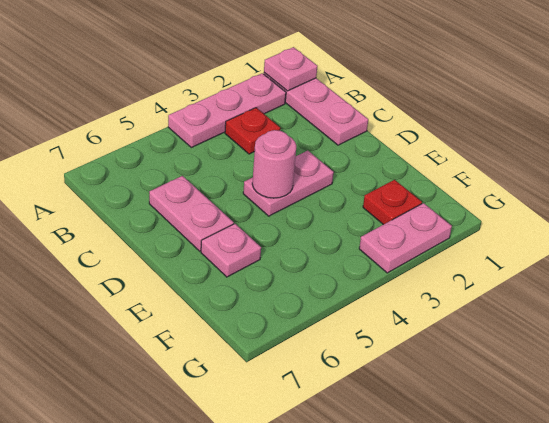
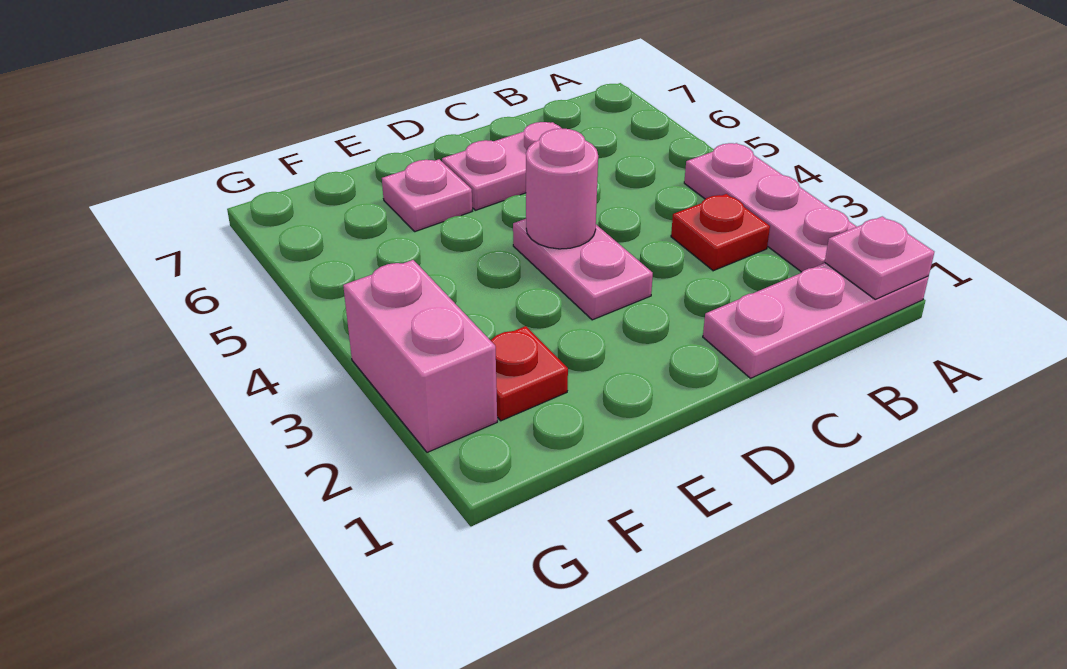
pink 1x2 plate [359,203,452,273] -> pink 1x2 brick [343,260,497,452]

